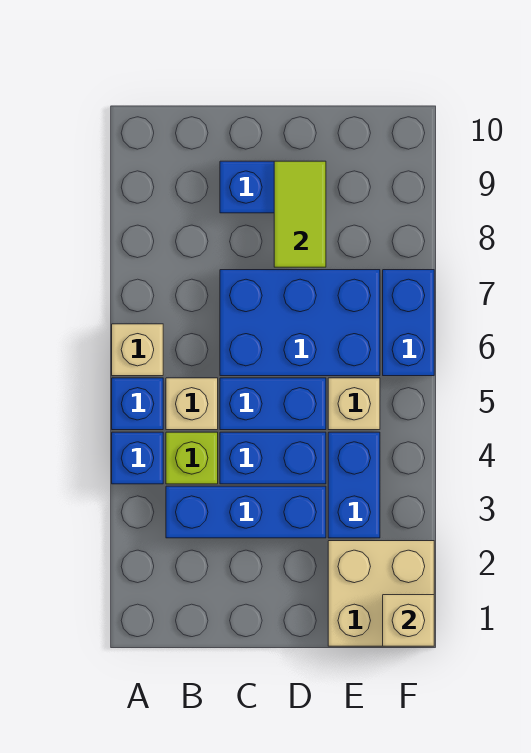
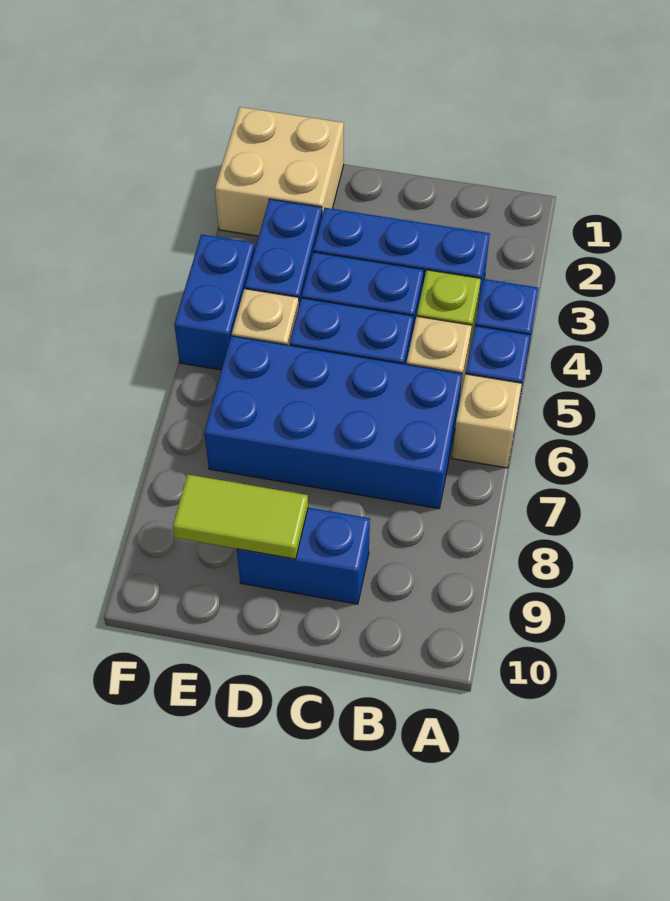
blue 2x3 brick [220,270,380,376] -> blue 2x4 brick [204,336,462,509]
lime 1x2 tile [274,161,326,267] -> lime 1x2 tile turned to [173,474,308,559]
tan 1x1 brick [383,595,434,646] -> none
blue 1x2 brick [383,270,434,376] -> blue 1x2 brick moved to [174,234,255,370]

